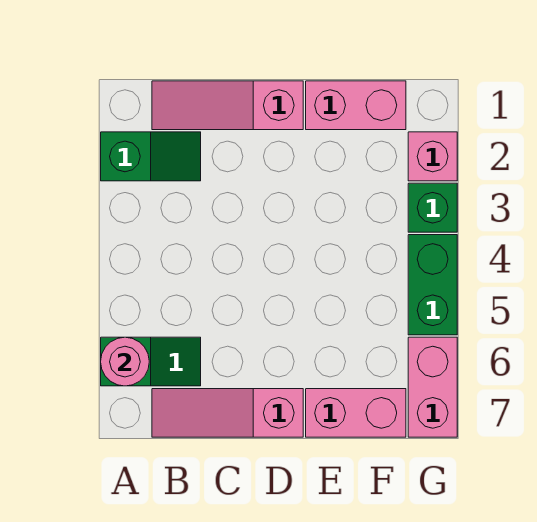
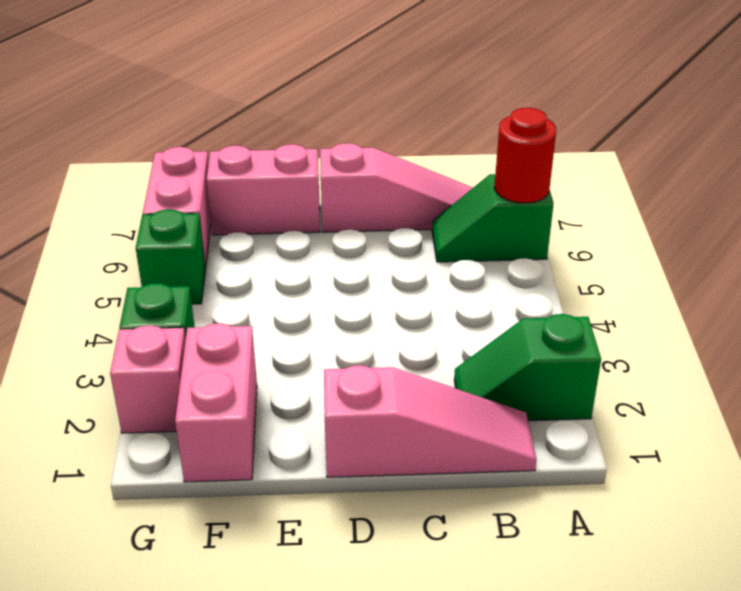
pink 1x1 round brick [101,337,149,386] -> red 1x1 round brick [494,108,556,203]
pink 1x2 brick [306,81,406,130] -> pink 1x2 brick turned to [175,324,257,482]
green 1x2 brick [408,235,457,335] -> green 1x1 brick [136,209,206,304]

